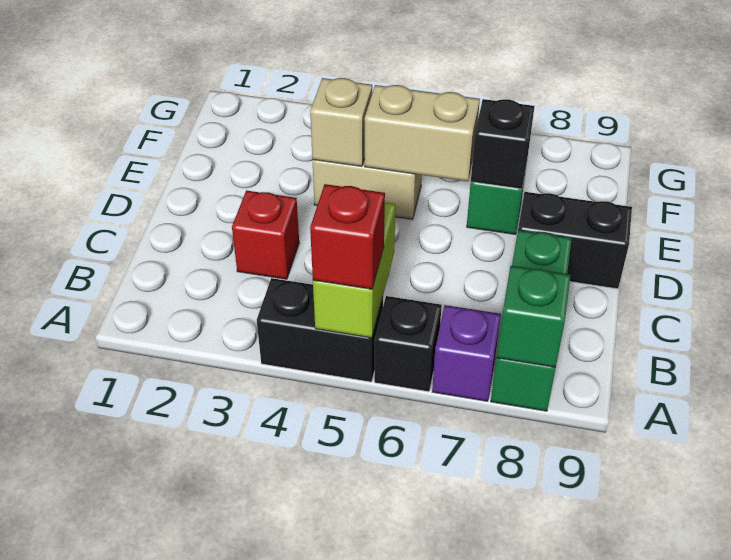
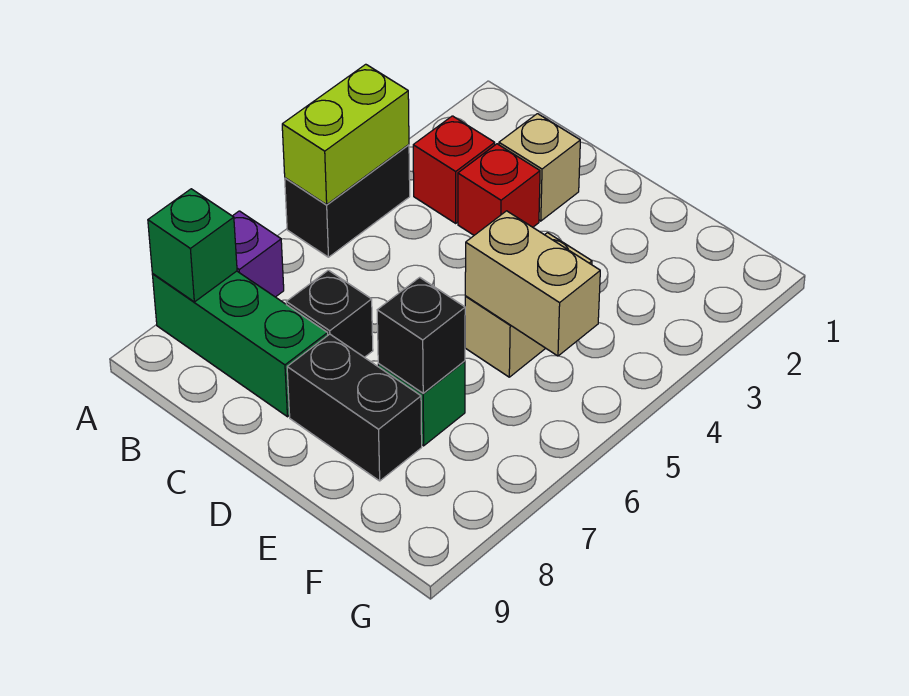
lime 1x2 brick [313,202,395,338] -> lime 1x2 brick turned to [282,64,409,205]
red 1x1 brick [310,184,385,289] -> red 1x1 brick moved to [413,116,495,223]
black 1x1 brick [374,296,442,392] -> black 1x1 brick moved to [286,270,373,357]
black 1x2 brick [518,192,632,289] -> black 1x2 brick turned to [287,334,422,481]
tan 1x1 brick [310,78,372,166] -> tan 1x1 brick moved to [499,114,580,221]
tan 1x2 brick [365,85,480,181] -> tan 1x2 brick turned to [465,211,600,356]

